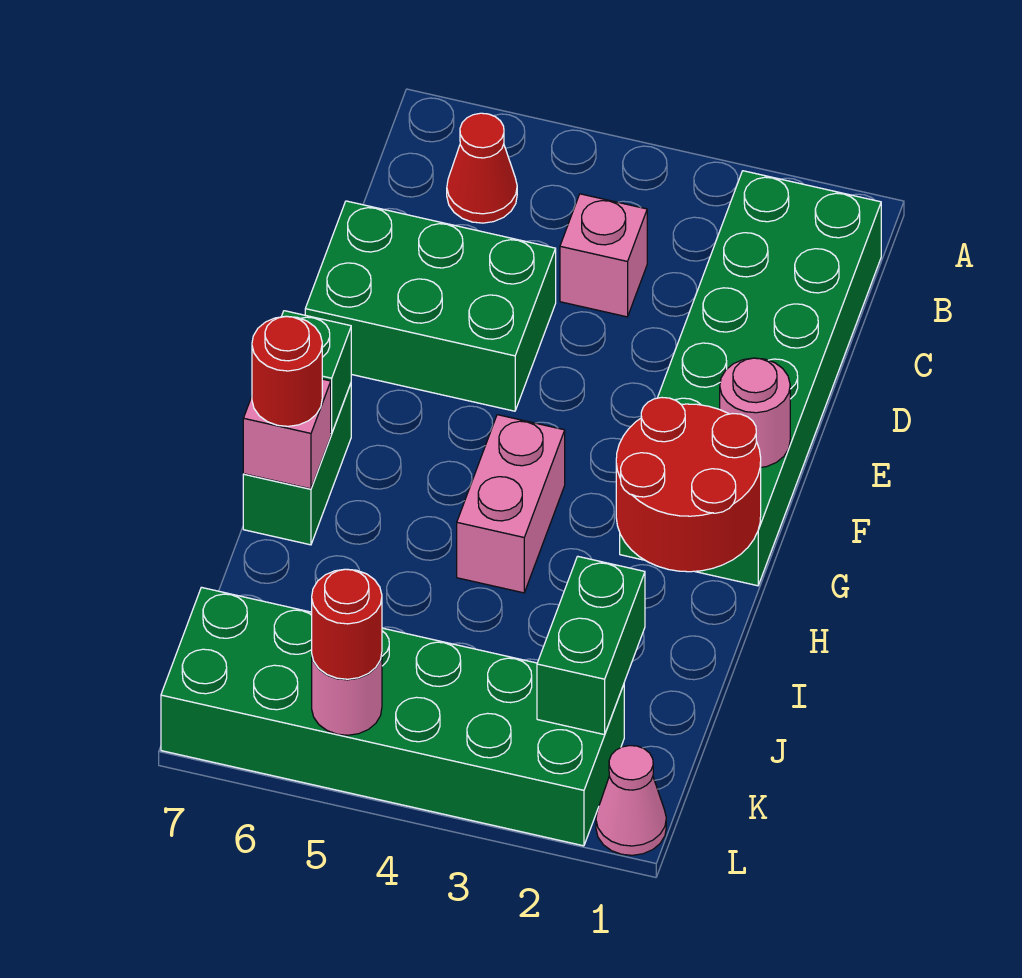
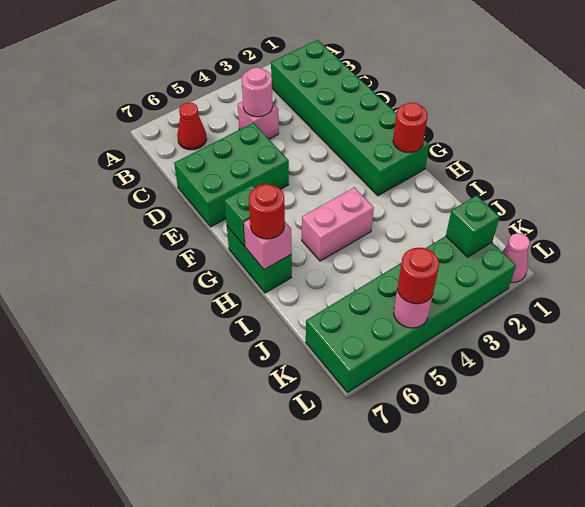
pink 1x1 round brick [720,358,790,467] -> pink 1x1 round brick moved to [242,67,273,117]
red 2x2 round brick [616,398,761,572] -> red 1x1 round brick [393,102,428,152]
pink 1x2 brick [457,415,565,593] -> pink 1x2 brick turned to [302,187,374,261]
green 1x2 brick [537,556,645,735] -> green 1x1 brick [446,195,499,257]

